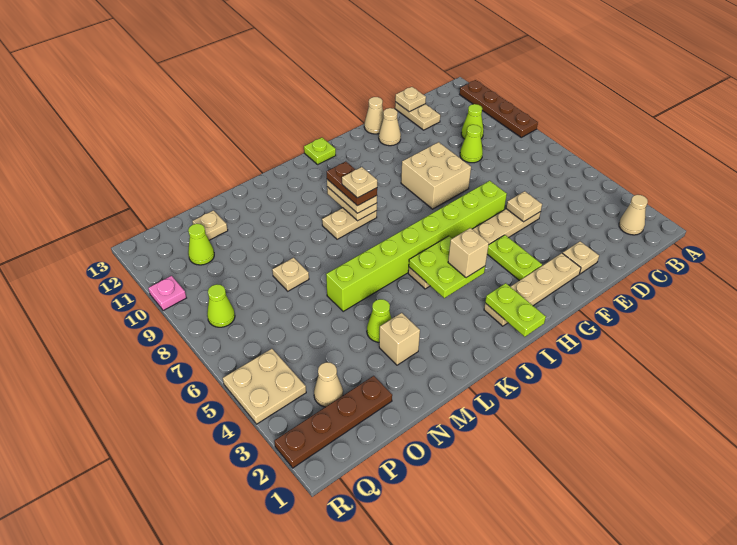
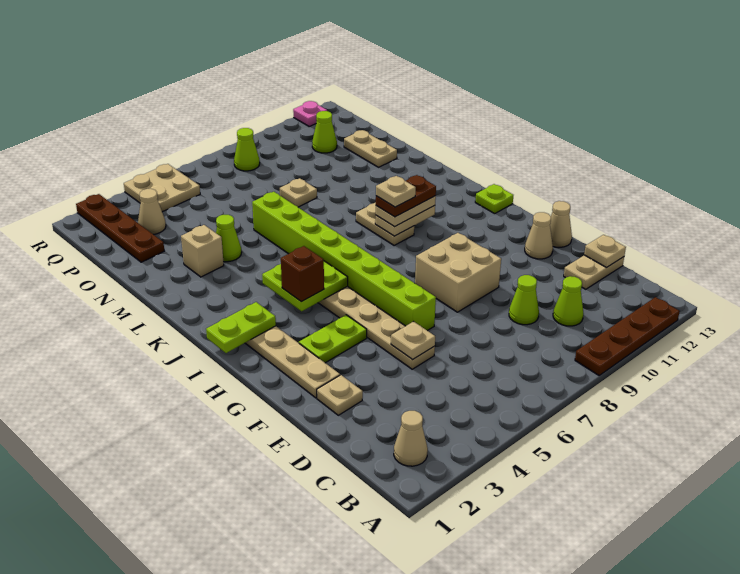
tan 1x1 brick [448,228,489,278] -> brown 1x1 brick [281,246,324,302]
tan 1x1 plate [192,210,228,240] -> tan 1x2 plate [344,130,397,167]
pink 1x1 plate [148,276,186,311] -> pink 1x1 plate moved to [293,101,327,126]

